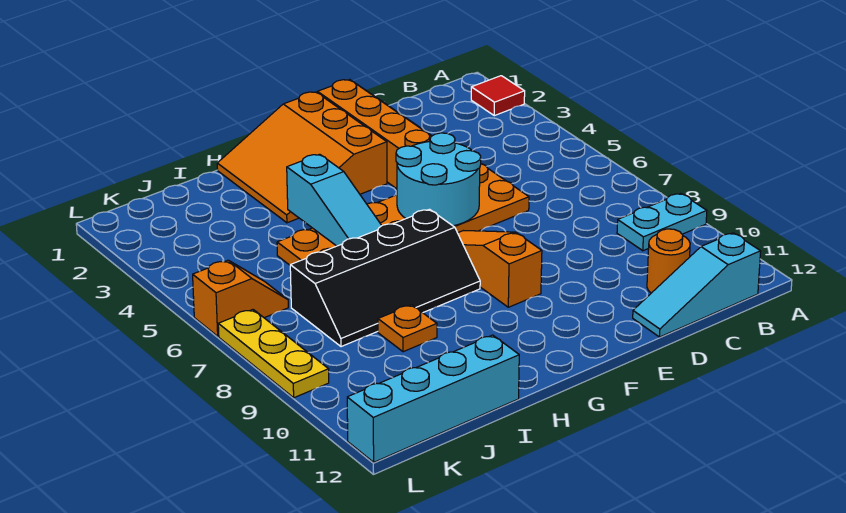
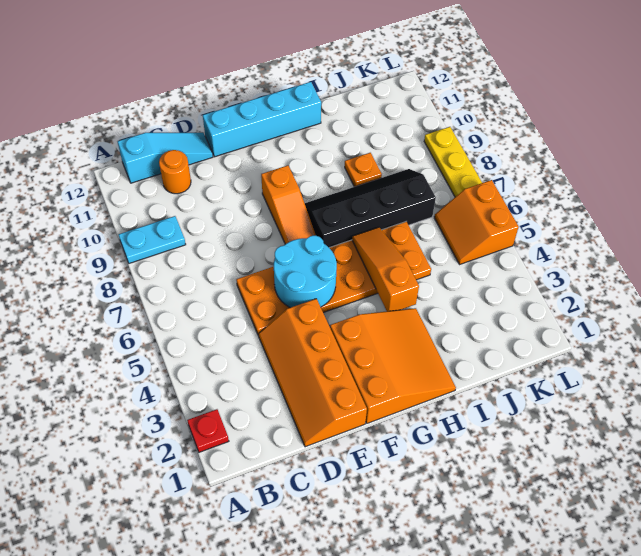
red 1x1 tile [471,76,525,116] -> red 1x1 plate [187,409,229,452]
cyan 1x3 slope [287,154,382,246] -> orange 1x3 slope [352,227,419,311]
cyan 1x4 brick [347,335,519,462] -> cyan 1x4 brick moved to [203,82,321,157]
orange 1x2 slope [193,260,288,336] -> orange 2x2 slope [434,180,519,264]

